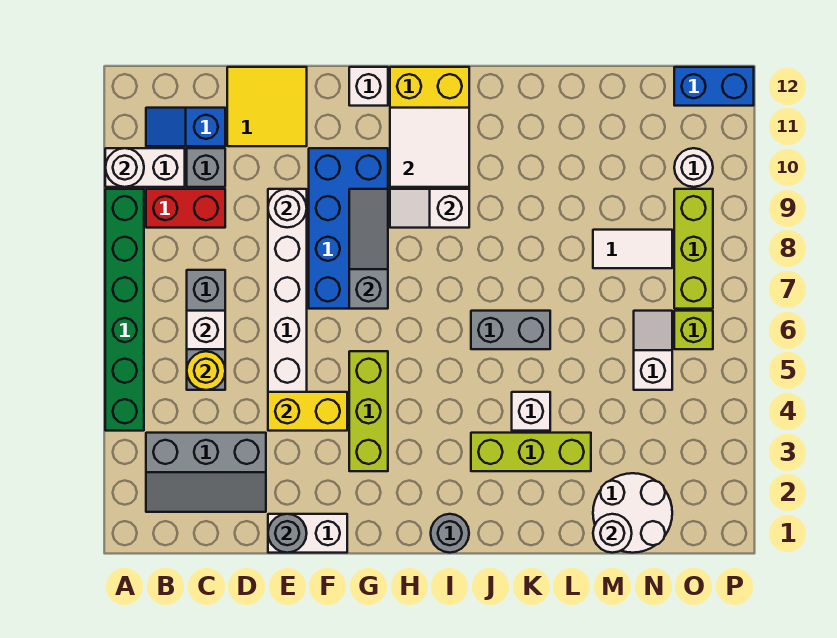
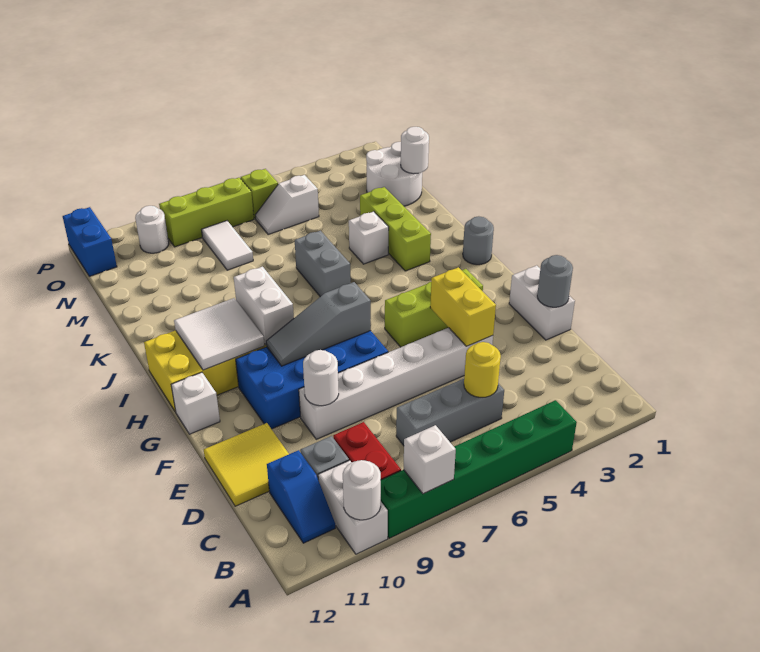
grey 2x3 slope [146,433,266,512] -> none
white 1x1 brick [187,311,225,349] -> white 1x1 brick moved to [404,425,456,494]
white 1x2 slope [390,189,469,228] -> white 1x2 brick [234,267,294,345]

